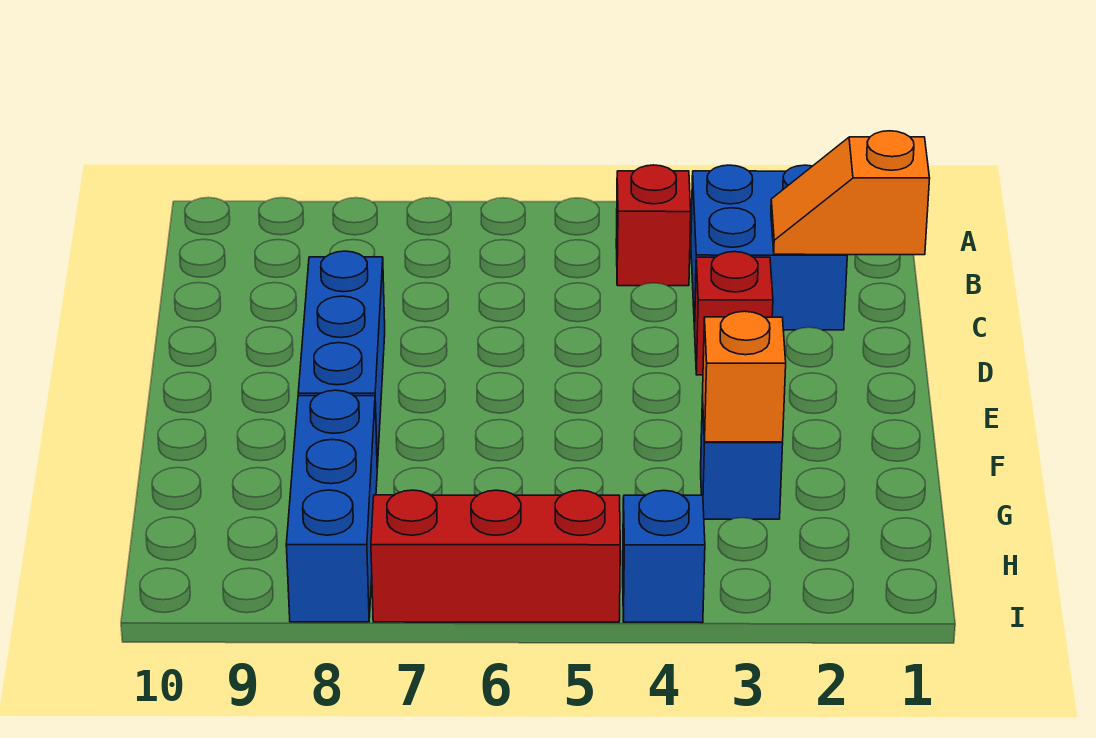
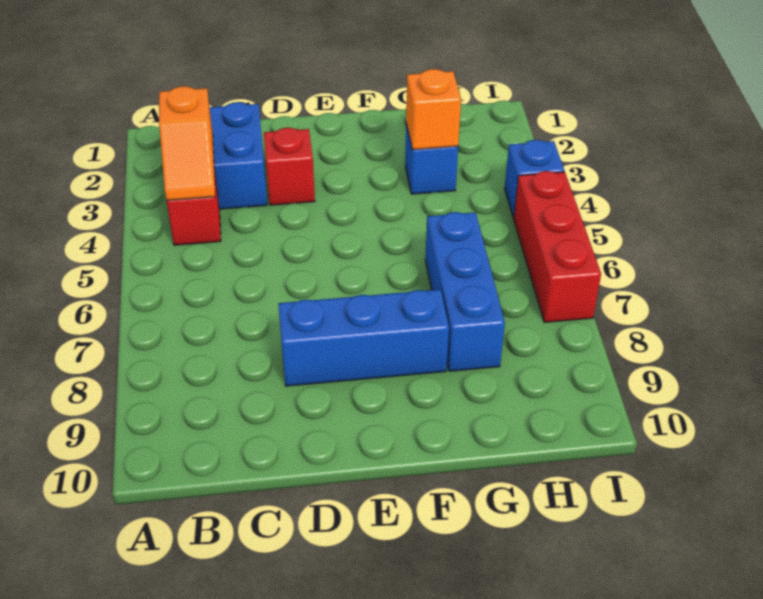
orange 1x2 slope [771,131,930,255] -> orange 1x2 slope moved to [159,86,215,200]
blue 1x3 brick [286,390,377,622] -> blue 1x3 brick turned to [425,212,505,371]

